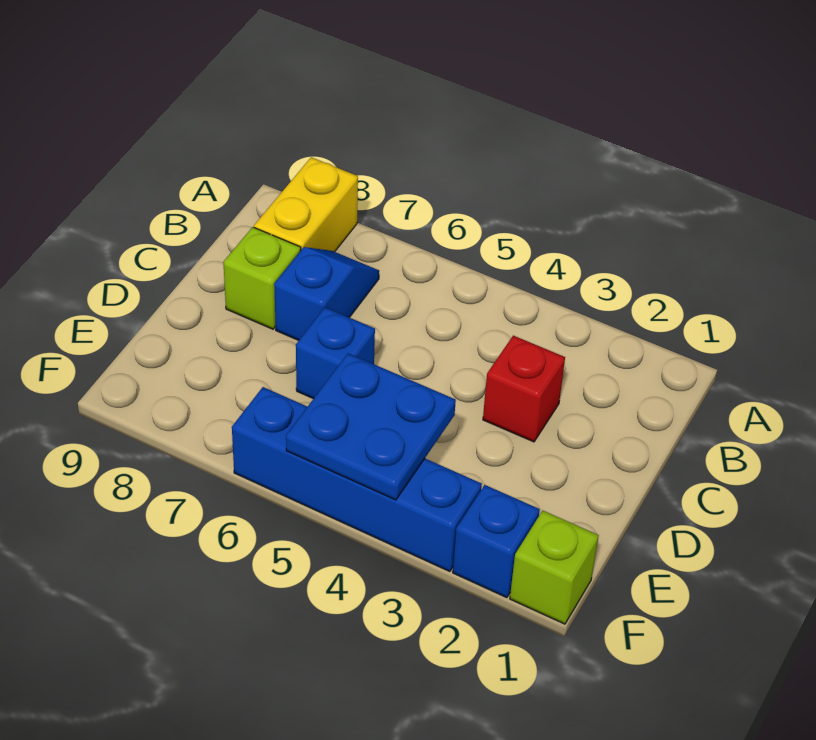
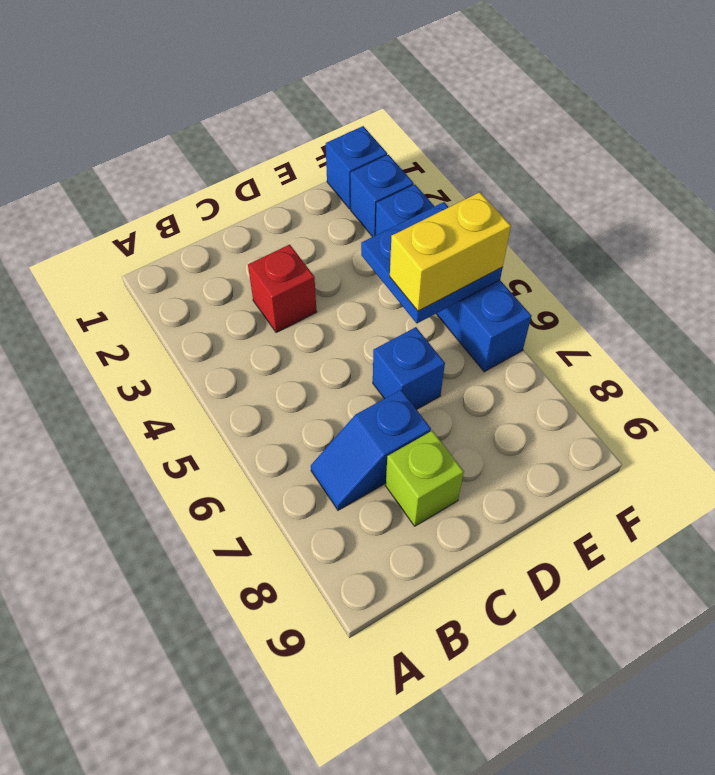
yellow 1x2 brick [254,157,358,252] -> yellow 1x2 brick moved to [390,192,511,311]
lime 1x1 brick [510,511,599,624] -> blue 1x1 brick [326,126,387,209]

